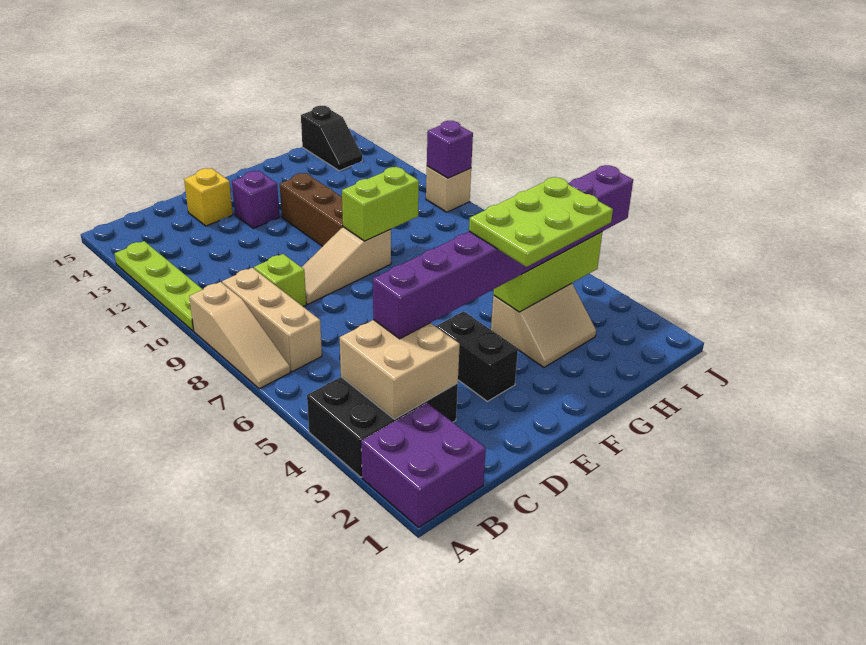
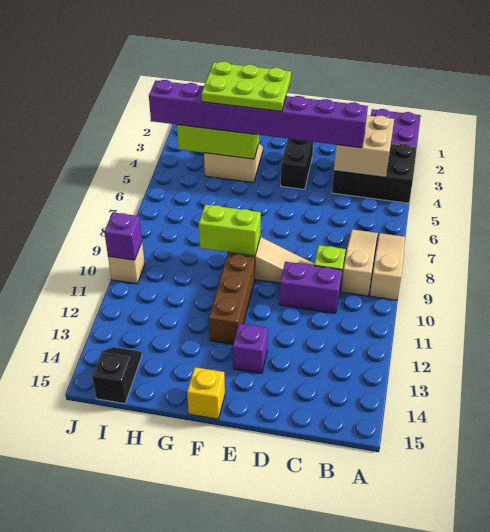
lime 1x4 plate [115,241,203,331] -> none
tan 1x3 brick [222,268,322,372] -> tan 1x3 slope [341,229,378,296]
none -> purple 1x2 brick [279,262,342,313]
yellow 1x1 brick [184,168,233,226] -> yellow 1x1 brick moved to [187,367,225,419]

